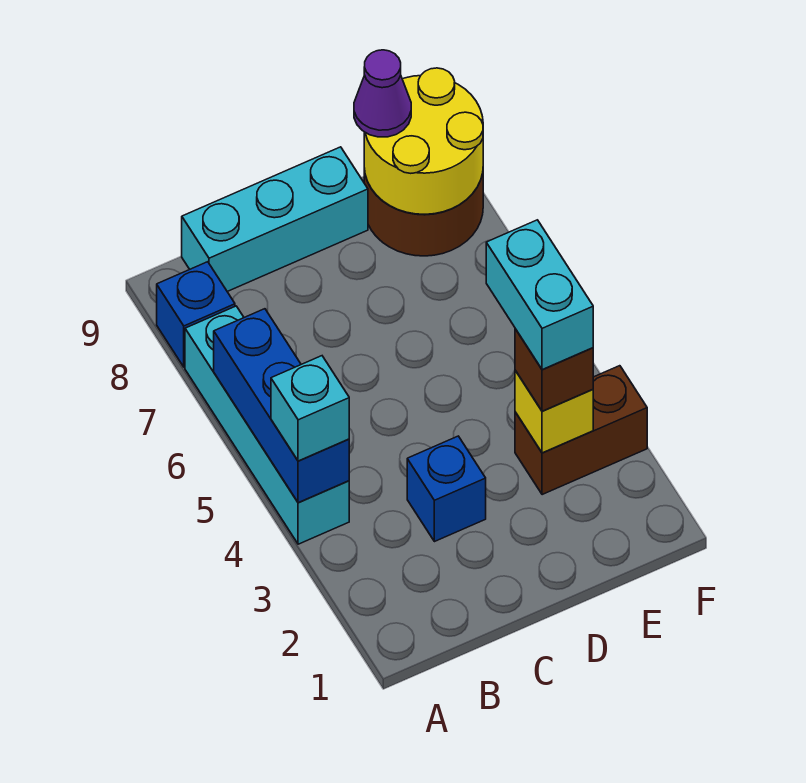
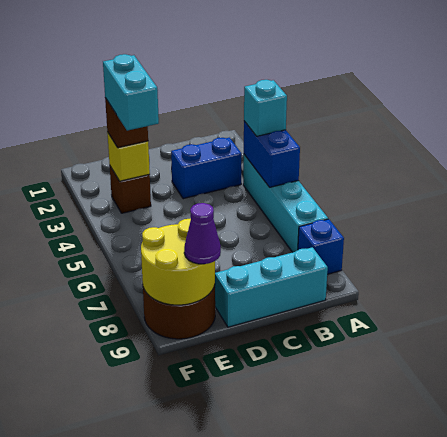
blue 1x3 brick [214,309,349,503] -> blue 1x2 brick [244,121,300,187]
blue 1x1 brick [407,436,486,542] -> blue 1x2 brick [171,138,242,199]
brown 1x2 brick [515,366,647,495] -> brown 1x1 brick [110,166,151,213]

